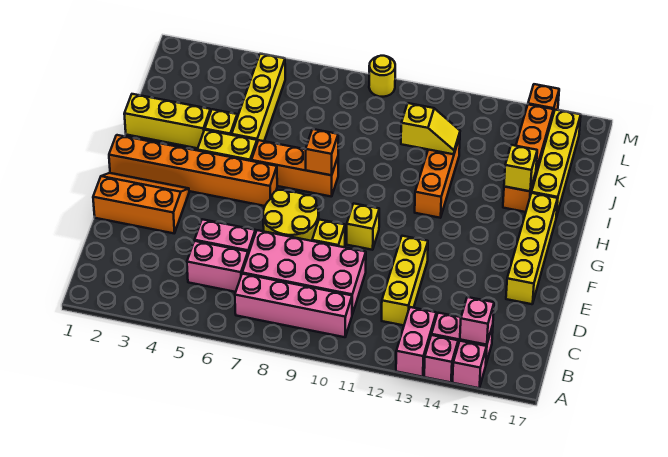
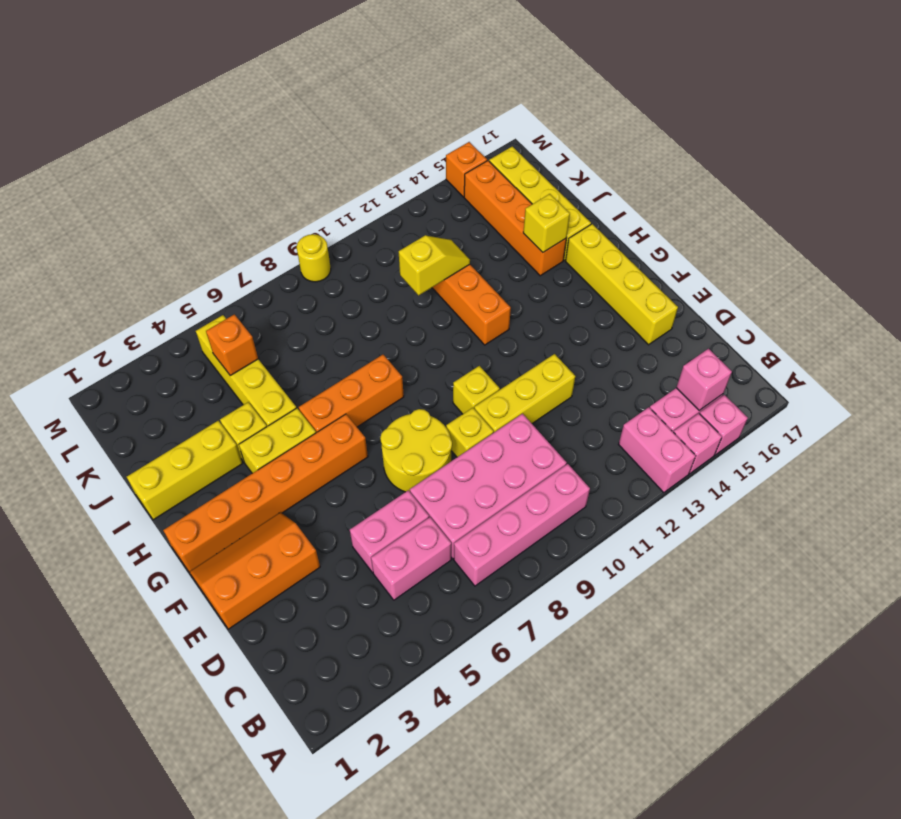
yellow 1x3 brick [382,236,428,325] -> yellow 1x3 brick turned to [474,354,575,432]
orange 1x1 brick [306,129,338,175] -> orange 1x1 brick moved to [206,314,258,376]

